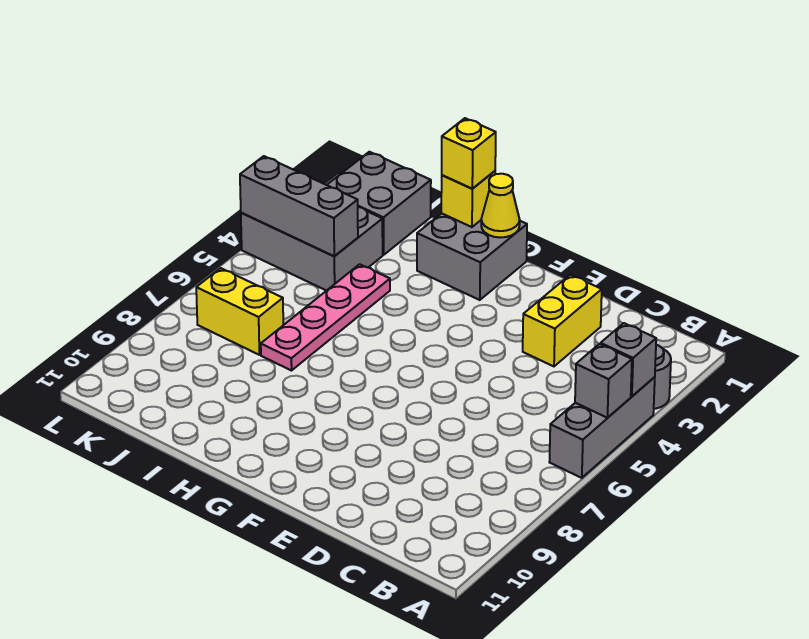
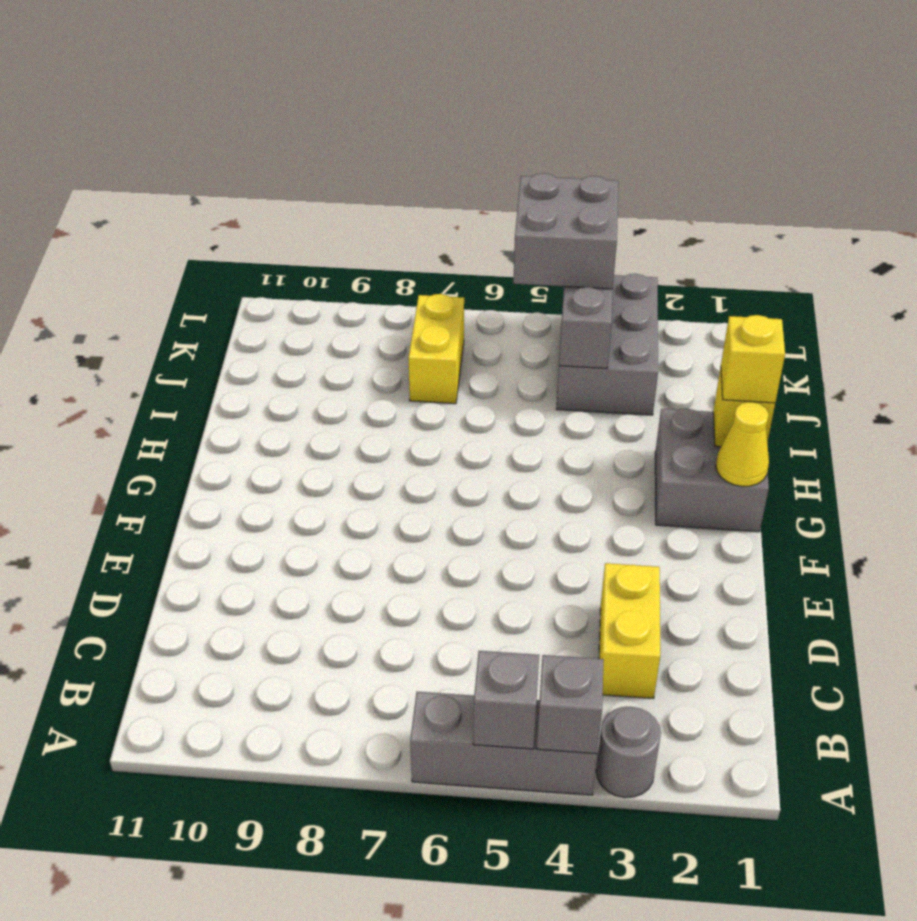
yellow 1x2 brick [523,275,602,366] -> yellow 1x2 brick turned to [599,563,660,699]
pink 1x4 plate [261,264,390,371] -> none
grey 2x2 brick [327,152,431,255] -> grey 2x2 brick moved to [513,173,618,289]

